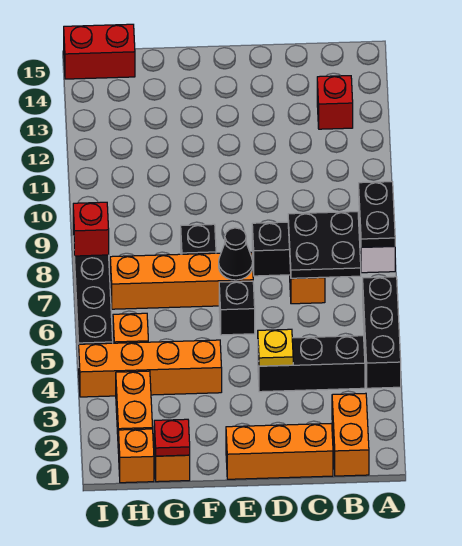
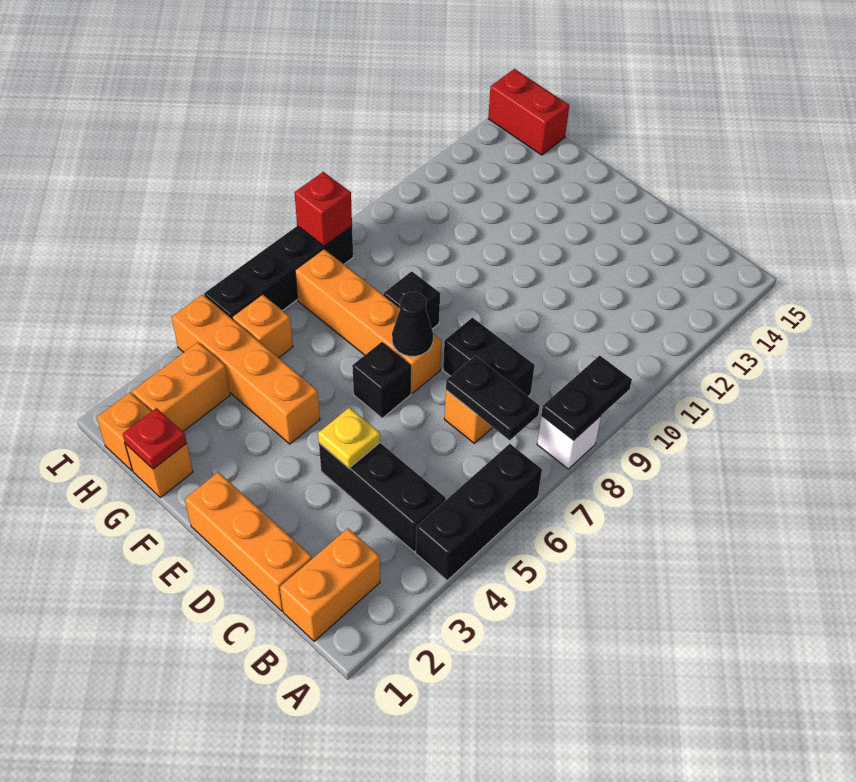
black 2x2 plate [288,212,361,278] -> black 1x2 plate [446,356,540,440]
red 1x1 brick [317,76,353,129] -> none

